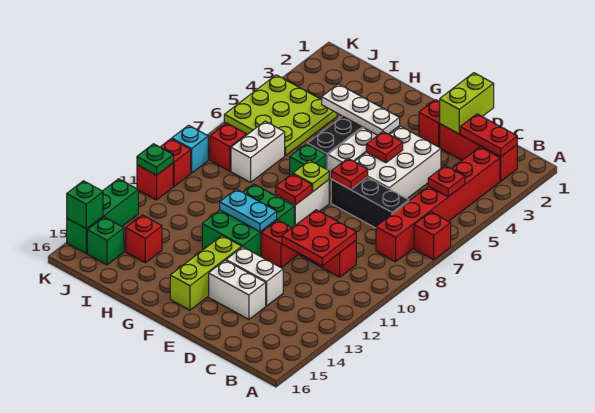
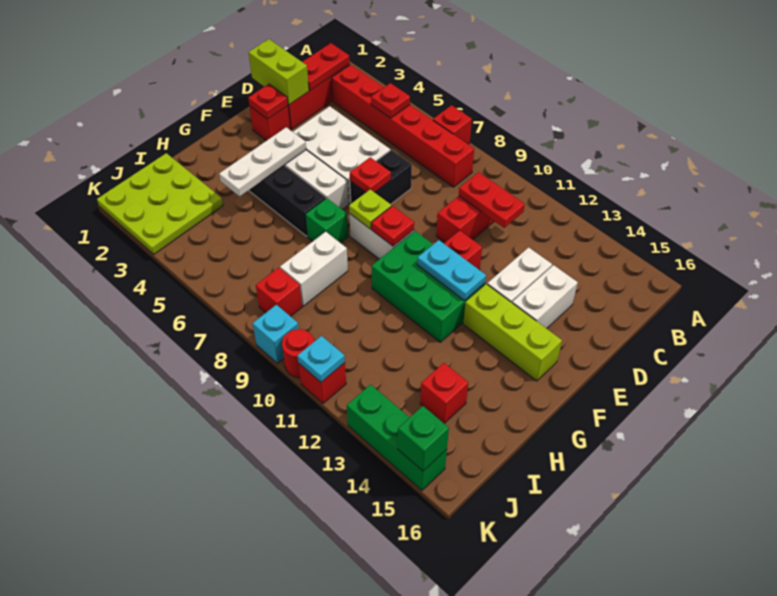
black 1x3 brick [331,177,409,228] -> black 1x2 brick [350,150,412,204]
red 2x2 plate [282,210,356,266] -> red 1x2 plate [459,172,525,228]
red 1x1 plate [366,132,403,163] -> red 1x1 plate moved to [248,84,288,119]
cyan 1x2 plate [220,189,277,232] -> cyan 1x2 plate turned to [417,240,486,301]
lime 3x3 plate [224,75,337,156] -> lime 3x3 plate moved to [97,153,223,254]
white 1x2 brick [231,121,285,182] -> white 1x2 brick turned to [280,232,348,306]
green 1x1 brick [87,217,124,265] -> none
red 1x1 brick [161,139,191,186] -> red 1x1 round brick [282,329,314,378]
green 1x1 plate [137,144,173,175] -> cyan 1x1 plate [297,336,345,382]

